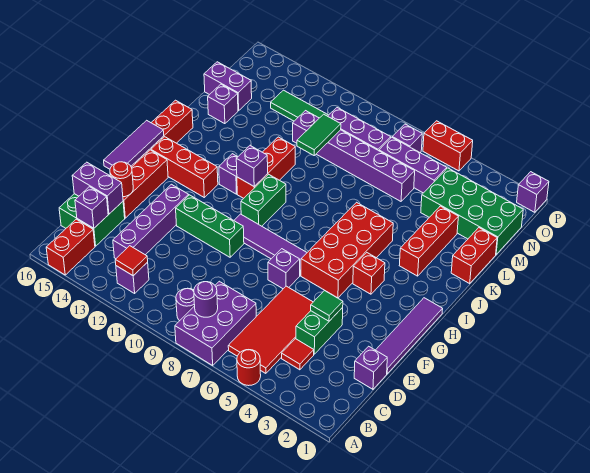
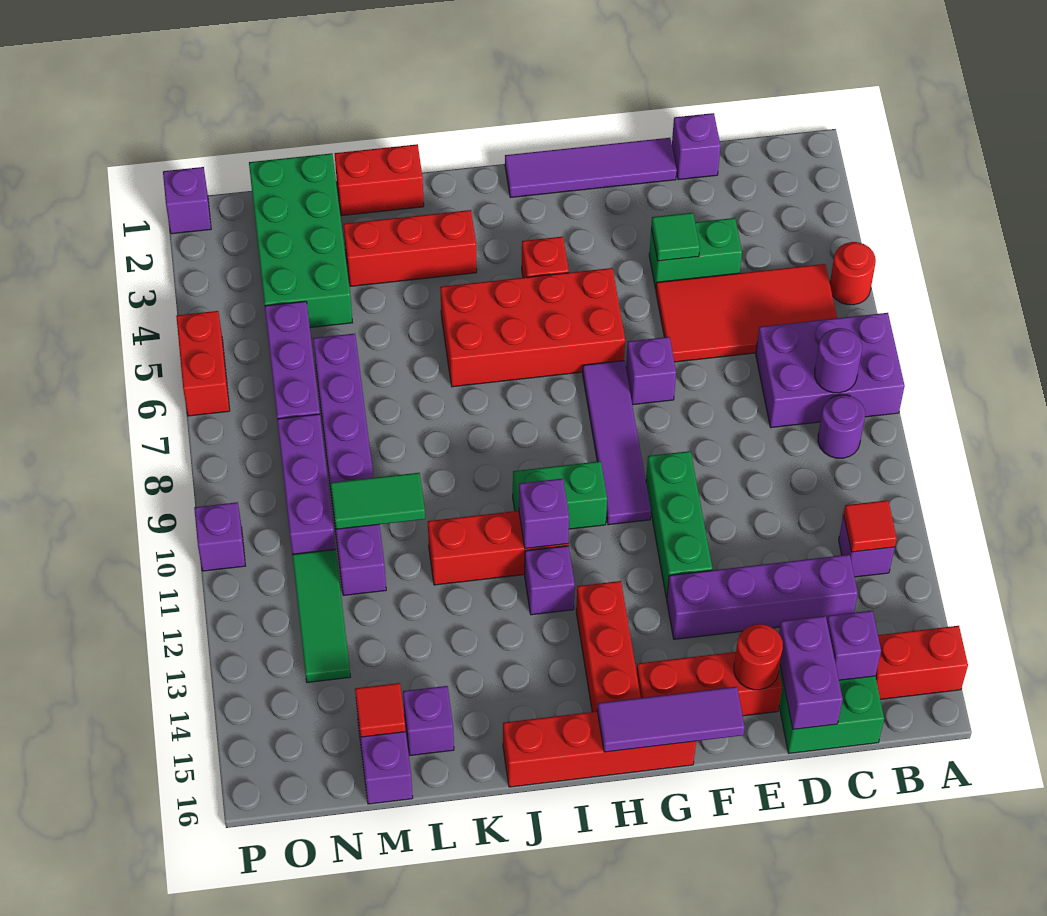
red 1x1 tile [282,339,314,370] -> red 1x1 tile moved to [355,683,406,737]
purple 1x1 brick [392,124,422,152] -> purple 1x1 brick moved to [194,502,245,571]

